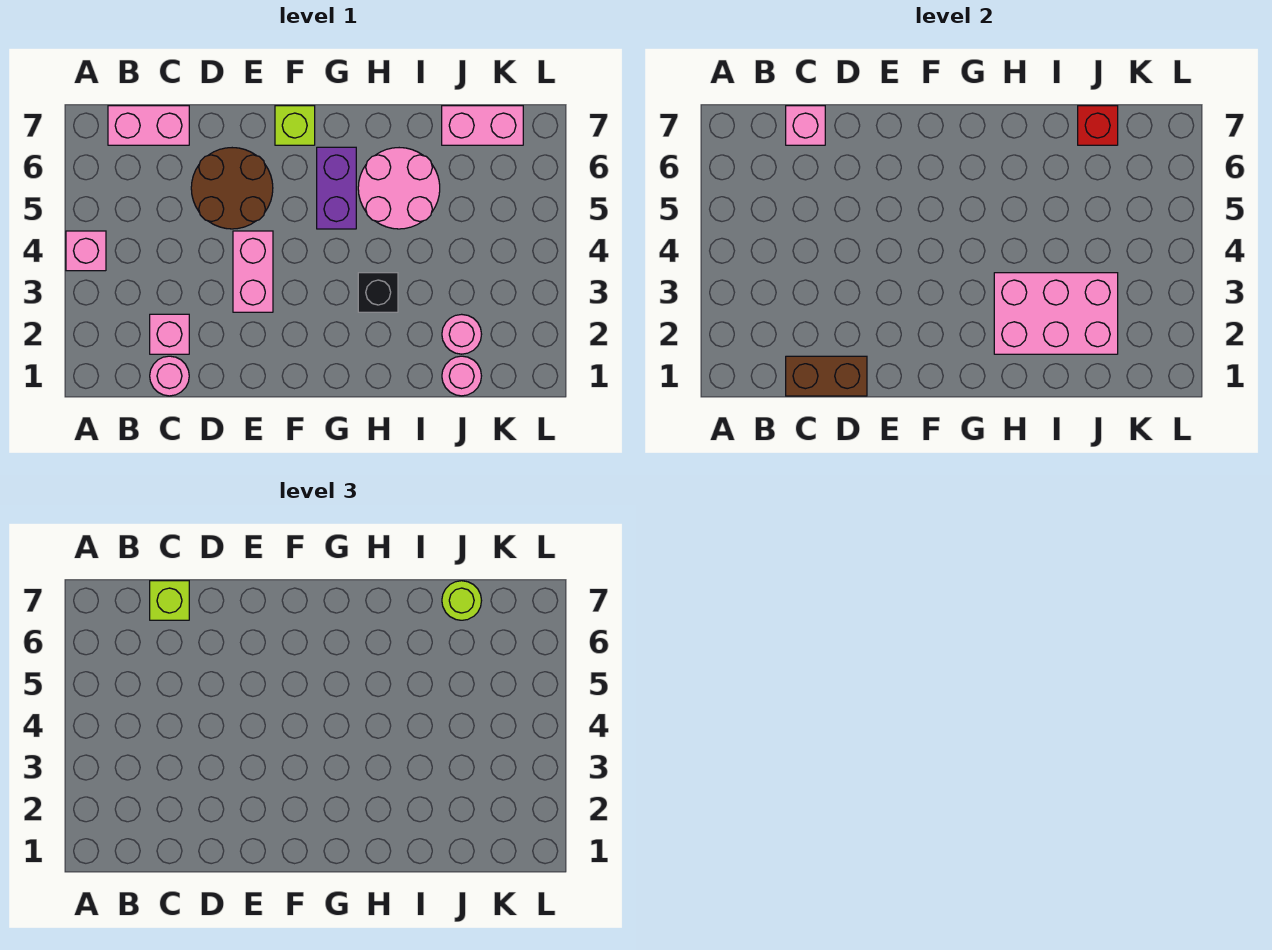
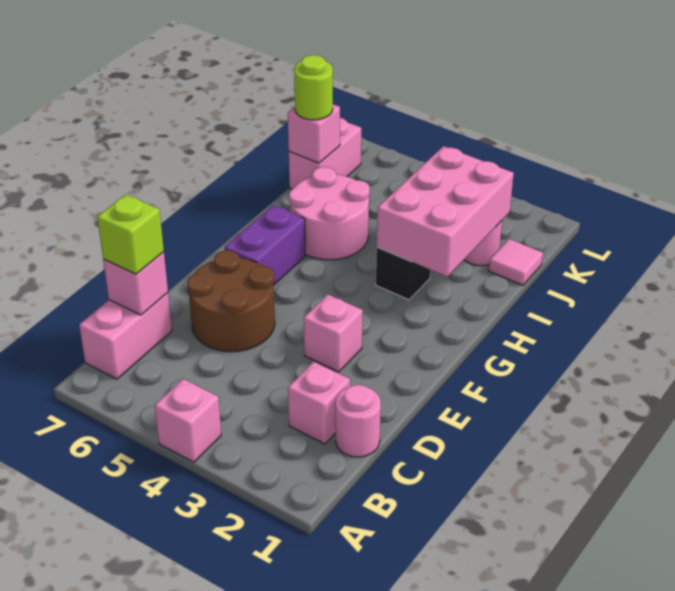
brown 1x2 brick [786,356,867,396] -> none
pink 1x2 brick [233,231,273,312] -> pink 1x1 brick [304,295,363,372]
lime 1x1 brick [275,106,315,145] -> none
purple 1x2 brick [317,147,356,229] -> purple 1x2 brick turned to [225,205,306,285]
pink 1x1 round brick [442,356,481,396] -> pink 1x1 tile [489,239,543,285]
red 1x1 brick [1078,106,1118,145] -> pink 1x1 brick [288,104,340,163]

